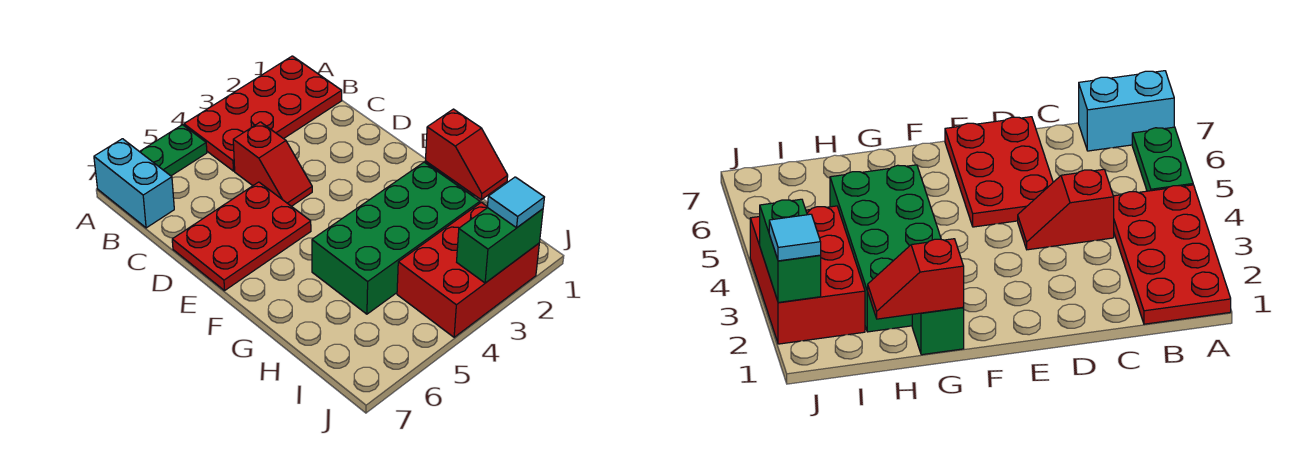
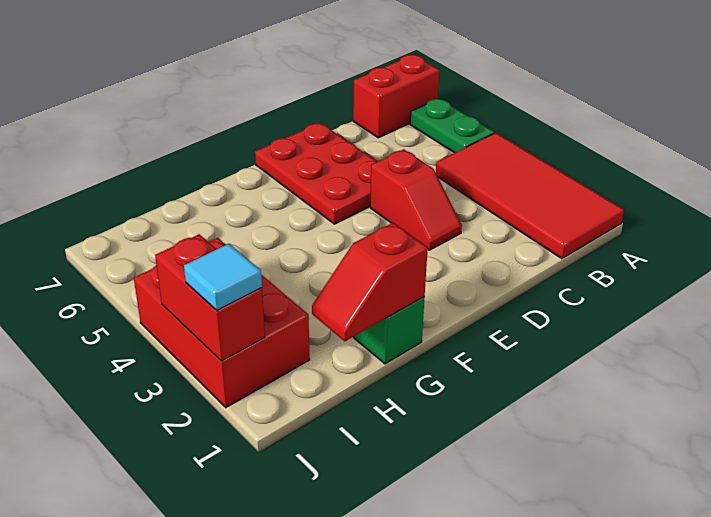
red 2x4 plate [184,56,342,171] -> red 2x4 tile [436,133,624,259]
cyan 1x2 brick [94,139,174,228] -> red 1x2 brick [353,55,439,138]
red 1x2 slope [233,122,312,206] -> red 1x2 slope turned to [370,149,462,250]
green 2x4 brick [312,162,480,314] -> none
green 1x2 brick [457,208,543,283] -> red 1x2 brick [155,234,265,361]

